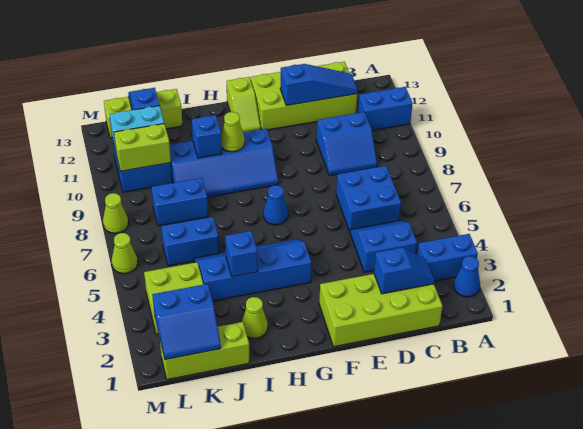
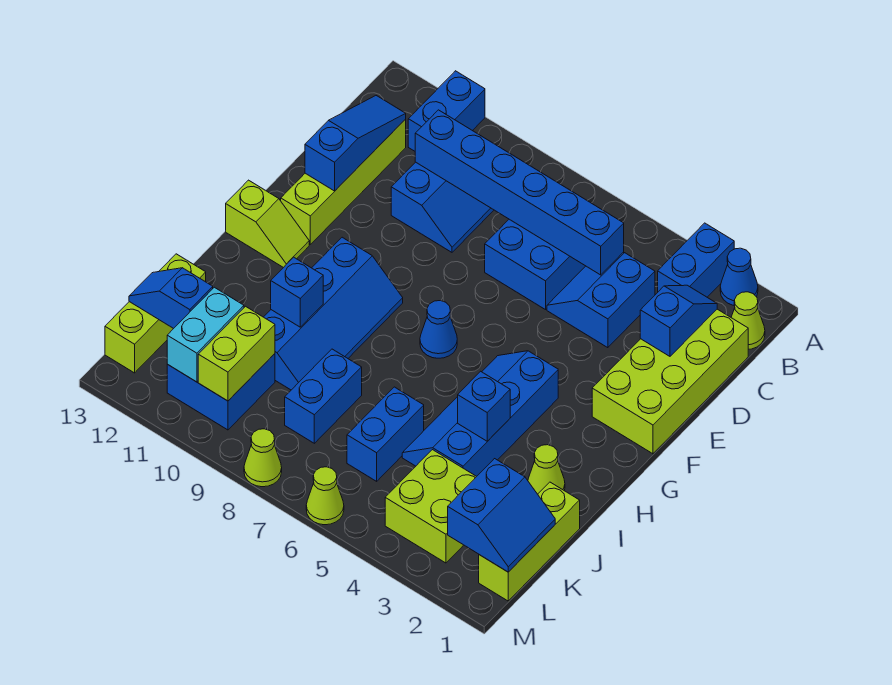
none -> blue 1x6 brick [415,110,624,275]
lime 2x4 brick [251,62,358,130] -> lime 1x4 brick [281,119,406,244]
lime 1x1 cone [221,112,245,152] -> lime 1x1 cone moved to [731,292,765,350]

